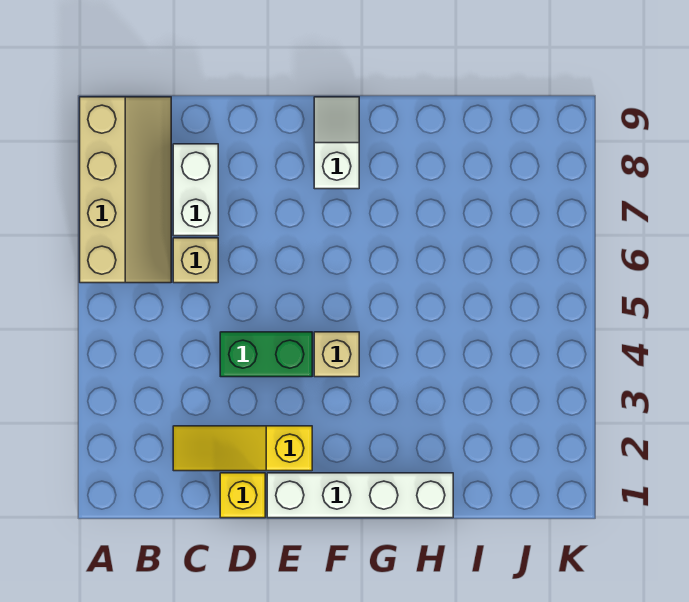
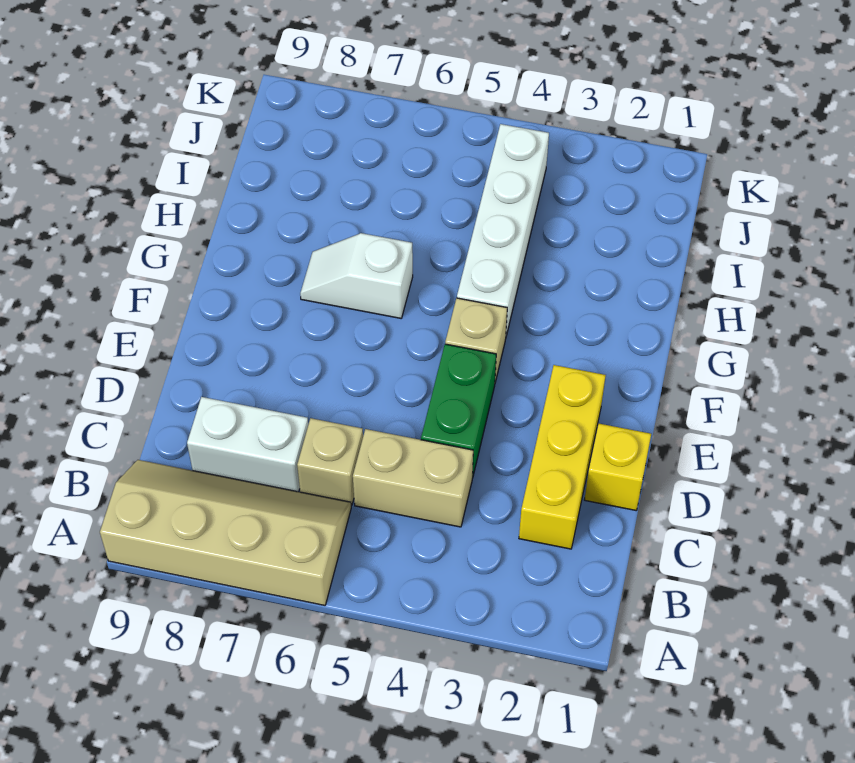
yellow 1x3 slope [173,426,312,471] -> yellow 1x3 brick [519,365,606,549]
none -> tan 1x2 brick [353,429,473,527]
white 1x4 brick [267,473,453,518] -> white 1x4 brick moved to [457,124,549,336]
white 1x2 slope [314,97,359,189] -> white 1x2 slope moved to [300,233,413,318]

